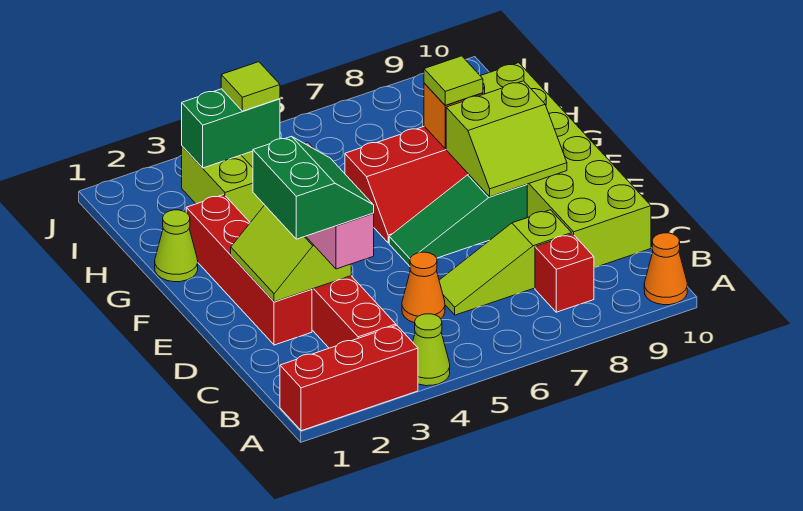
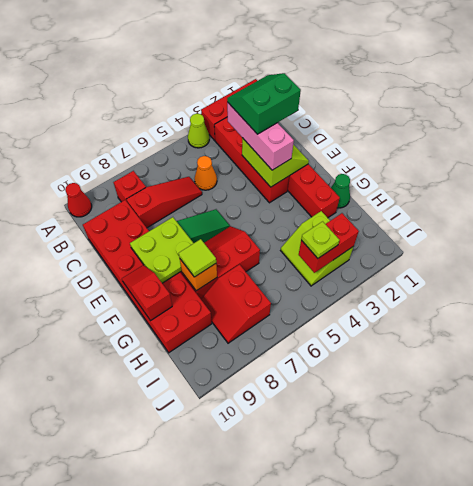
orange 1x1 cone [644,233,687,305] -> red 1x1 cone [65,183,92,217]
green 2x2 slope [253,136,374,239] -> green 2x2 slope turned to [227,73,301,134]
lime 1x3 slope [439,210,572,315] -> red 1x3 slope [126,177,202,228]
lime 2x6 brick [481,63,651,268] -> red 2x6 brick [83,200,212,353]
lime 2x2 slope [446,81,567,197] -> lime 2x2 plate [130,217,194,283]
none -> red 1x2 slope [122,265,172,321]
lime 1x1 cone [155,210,198,282] -> green 1x1 cone [331,174,350,208]
none -> red 2x2 slope [201,265,271,343]
green 1x2 brick [182,89,280,168] -> red 1x2 brick [299,213,359,273]
lime 1x1 tile [221,62,280,111] -> lime 1x1 plate [301,221,339,258]

